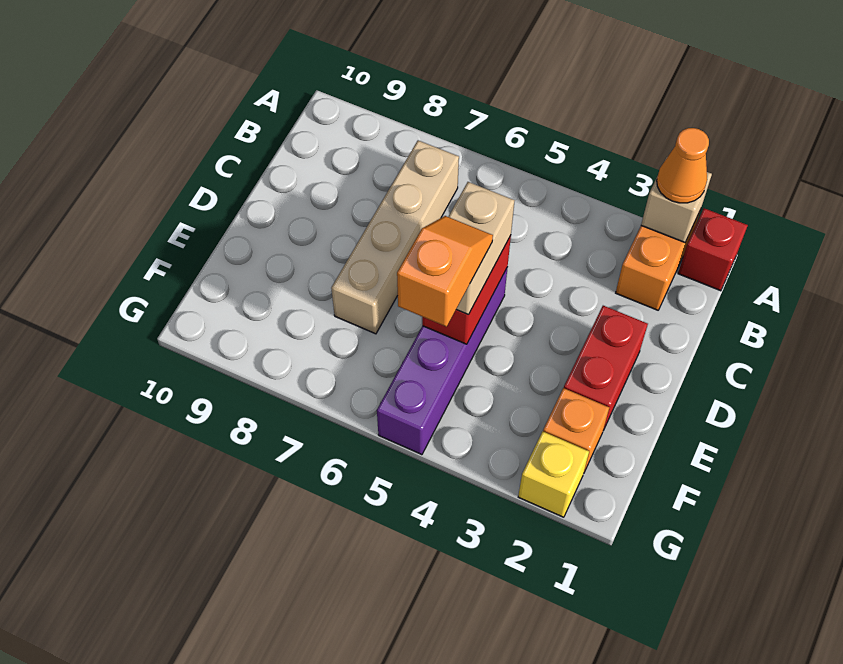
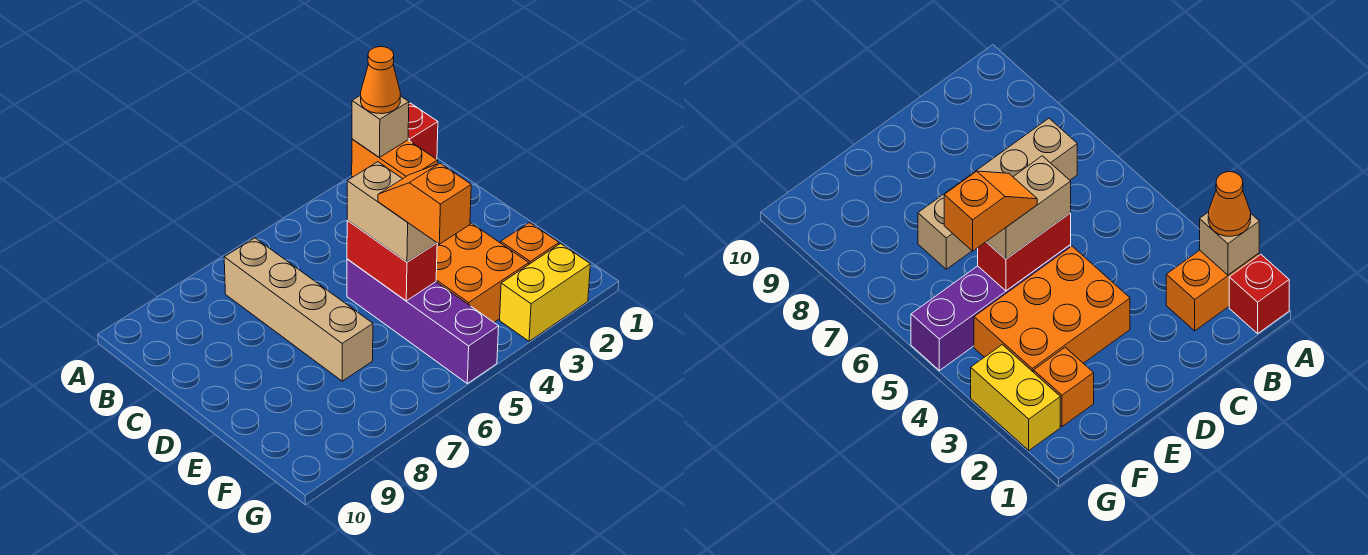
red 1x2 brick [564,306,648,429] -> none
none -> orange 2x3 brick [436,222,529,322]
yellow 1x1 brick [518,431,589,517] -> yellow 1x2 brick [500,244,590,341]

